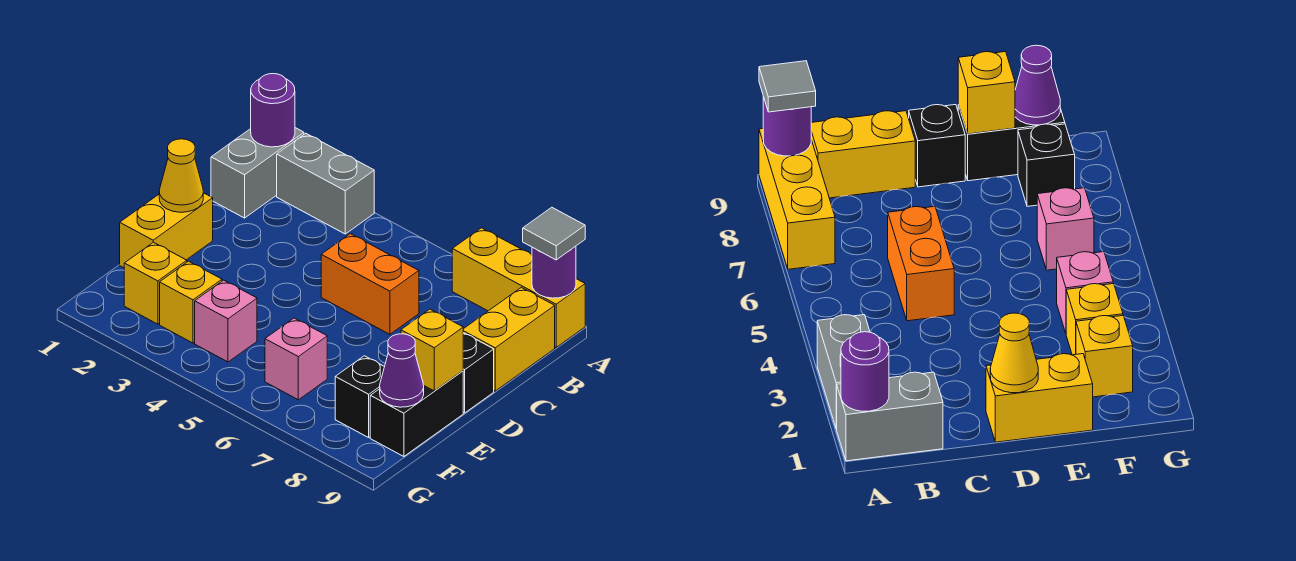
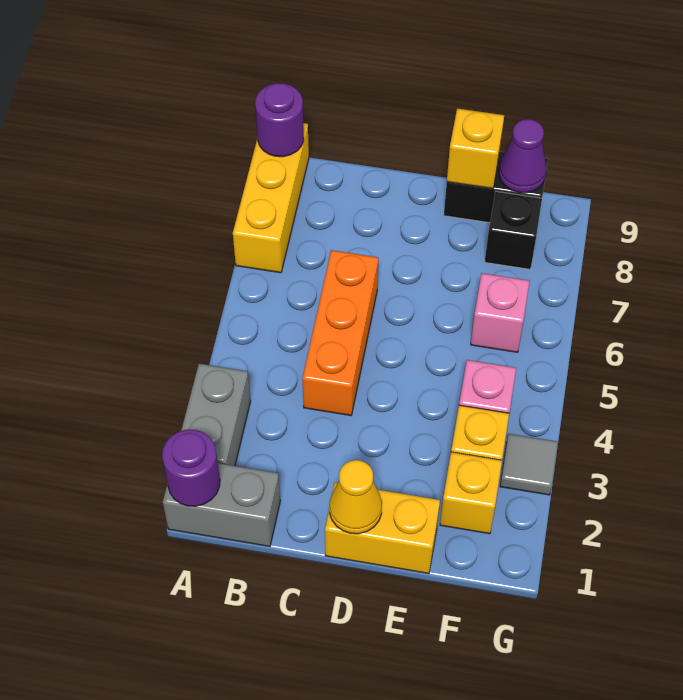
grey 1x1 tile [523,207,585,260] -> grey 1x1 tile moved to [500,434,558,495]
yellow 1x2 brick [463,287,555,391] -> none
orange 1x2 brick [321,234,419,334] -> orange 1x3 brick [302,250,378,416]
black 1x1 brick [463,333,494,413] -> none

